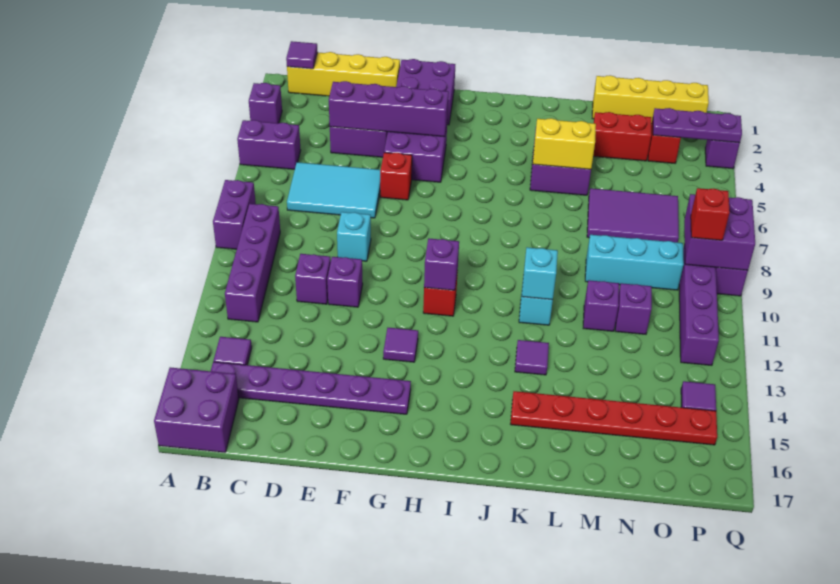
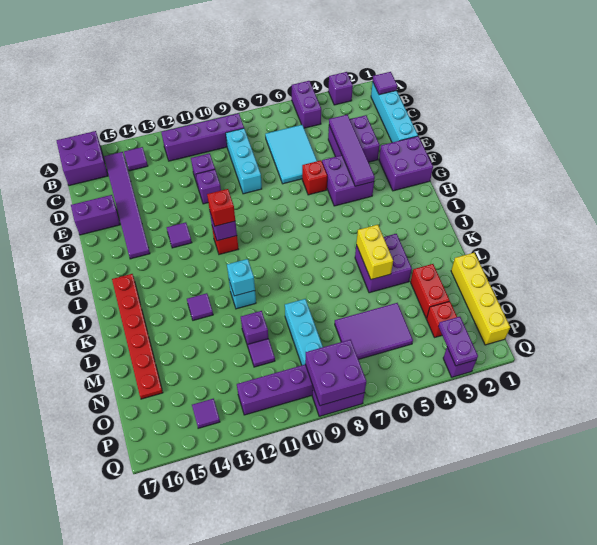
purple 1x2 brick [213,180,256,249] -> purple 1x2 brick moved to [71,195,120,235]
yellow 1x4 brick [287,52,400,96] -> cyan 1x4 brick [371,82,418,142]
purple 1x6 plate [211,362,411,414] -> purple 1x6 tile [104,152,150,259]
purple 1x4 brick [329,81,449,137] -> purple 1x4 tile [329,115,375,186]
cyan 1x1 brick [337,212,371,261] -> cyan 1x3 brick [226,128,262,194]
red 1x6 plate [511,391,717,445] -> red 1x6 plate moved to [112,274,163,399]
purple 2x3 tile [587,188,679,242] -> purple 2x3 tile turned to [335,303,413,359]
purple 1x1 brick [615,283,652,334] -> purple 1x1 tile [248,339,275,367]
purple 1x3 plate [653,108,742,143] -> purple 1x2 plate [438,317,478,366]
red 1x1 brick [691,188,730,240] -> red 1x1 brick moved to [207,189,235,226]

